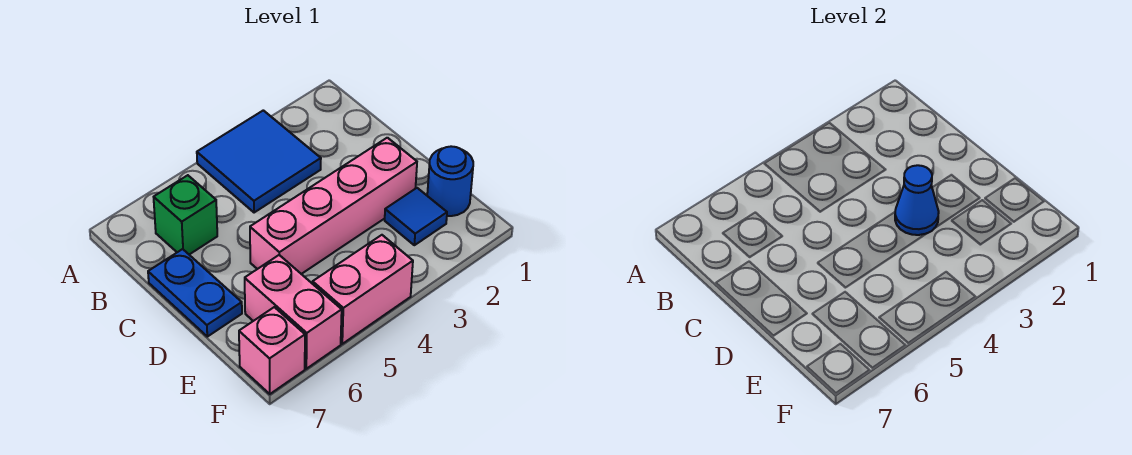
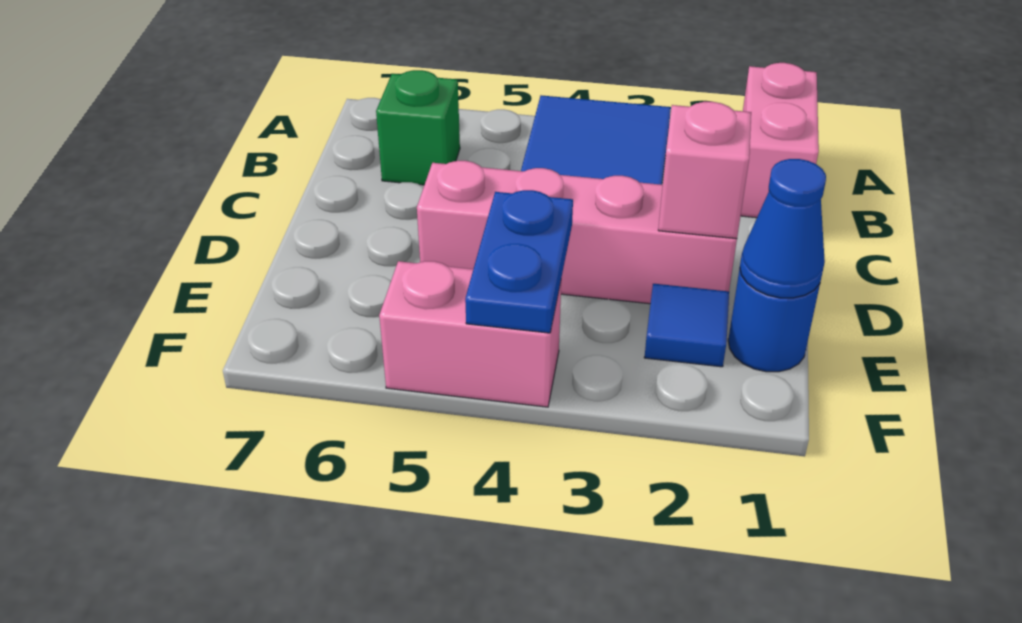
blue 1x2 plate [148,249,242,337] -> blue 1x2 plate moved to [465,190,573,333]
blue 1x1 cone [895,165,939,235] -> blue 1x1 cone moved to [740,159,826,298]
pink 1x2 brick [245,255,342,369] -> pink 1x2 brick moved to [741,63,819,218]
pink 1x1 brick [239,307,305,394] -> pink 1x1 brick moved to [658,102,751,239]

